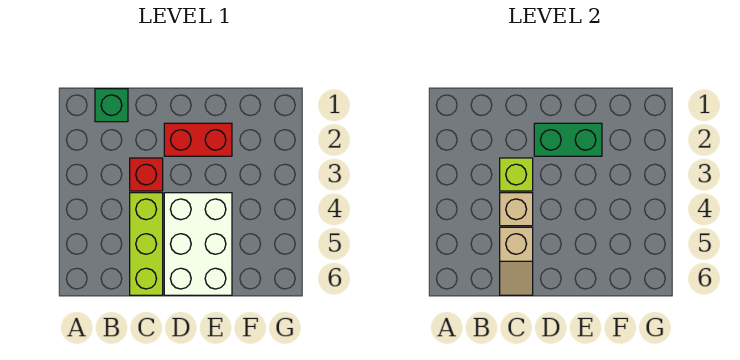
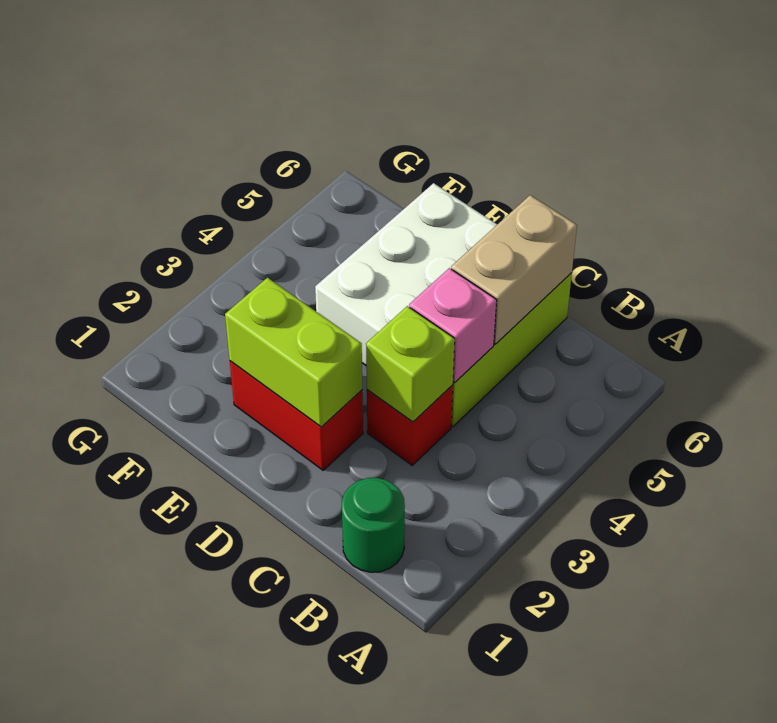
green 1x1 brick [95,89,128,122] -> green 1x1 round brick [342,478,405,572]
tan 1x1 brick [500,193,533,226] -> pink 1x1 brick [409,268,497,383]
tan 1x2 slope [500,227,533,295] -> tan 1x2 brick [451,195,577,344]
green 1x2 brick [534,123,602,156] -> lime 1x2 brick [225,278,362,427]

